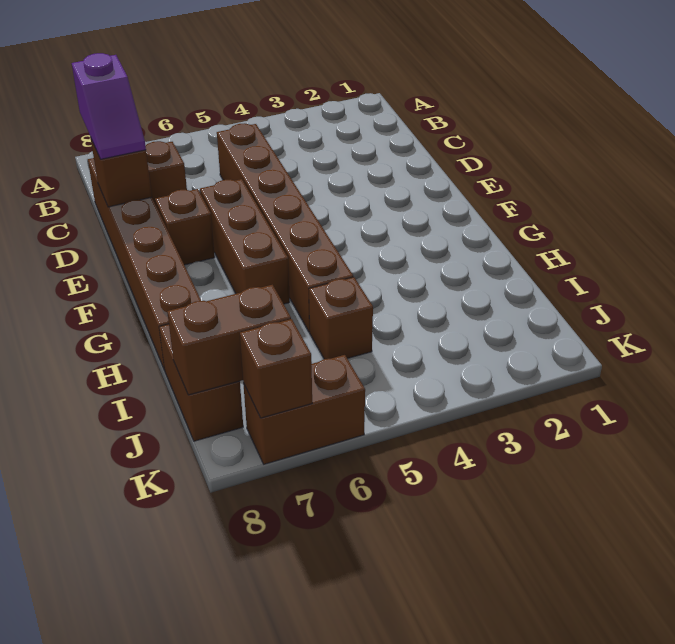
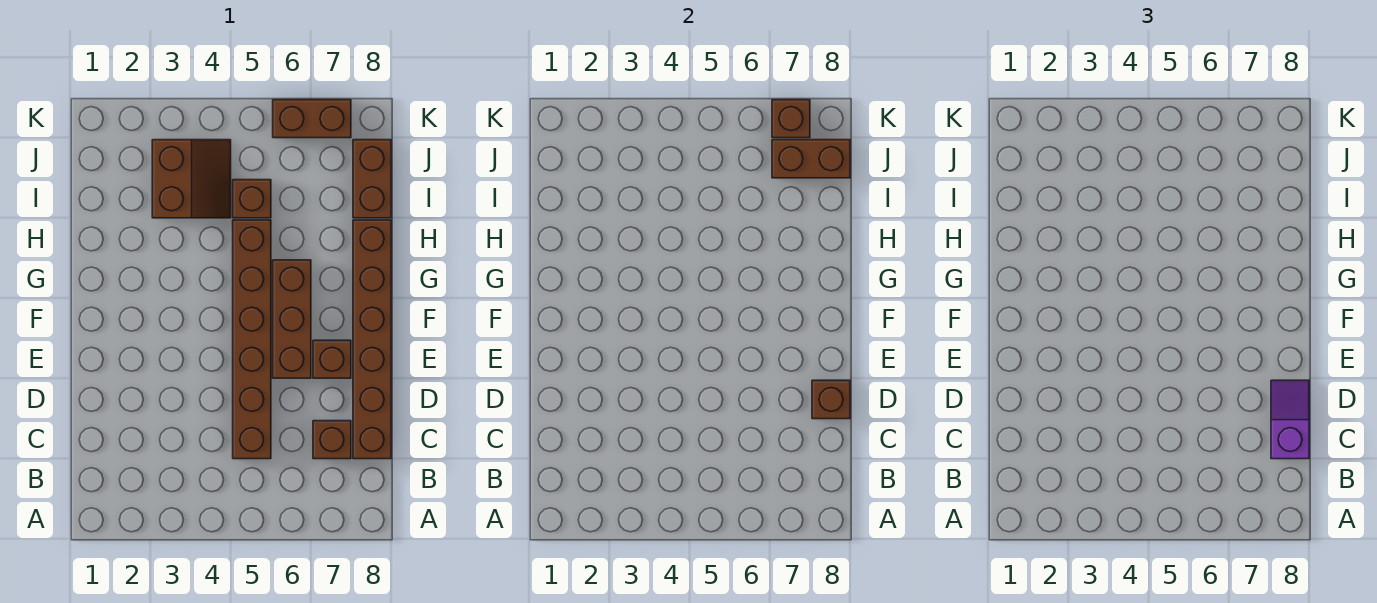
none -> brown 2x2 slope [152,140,231,218]

